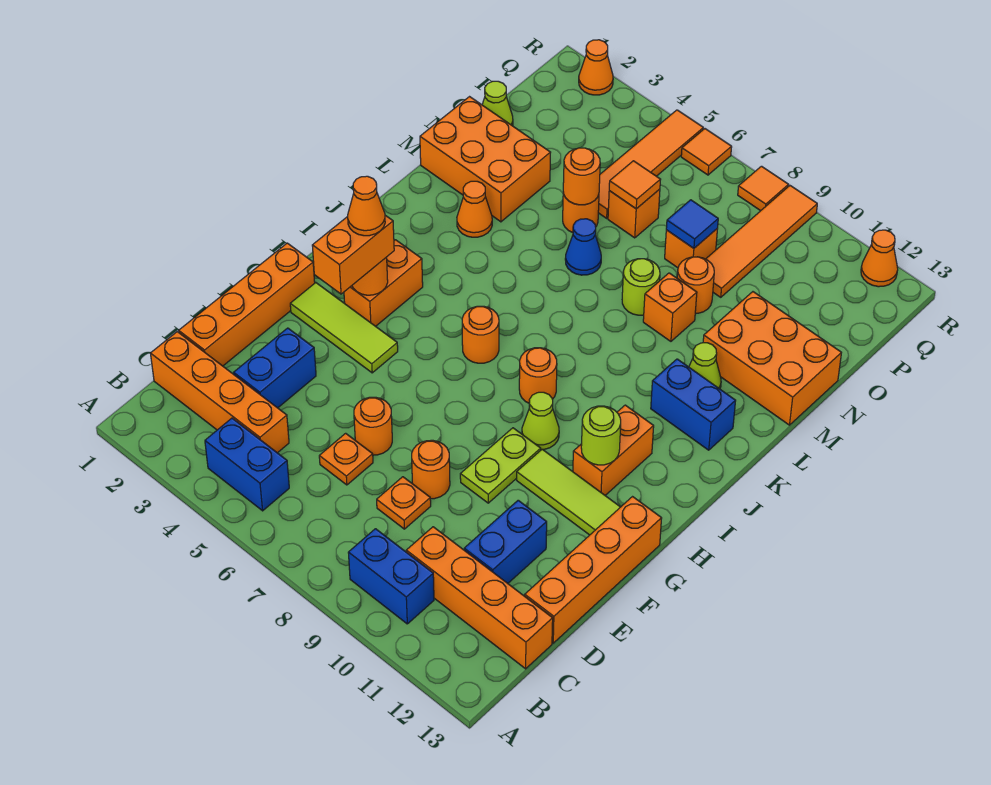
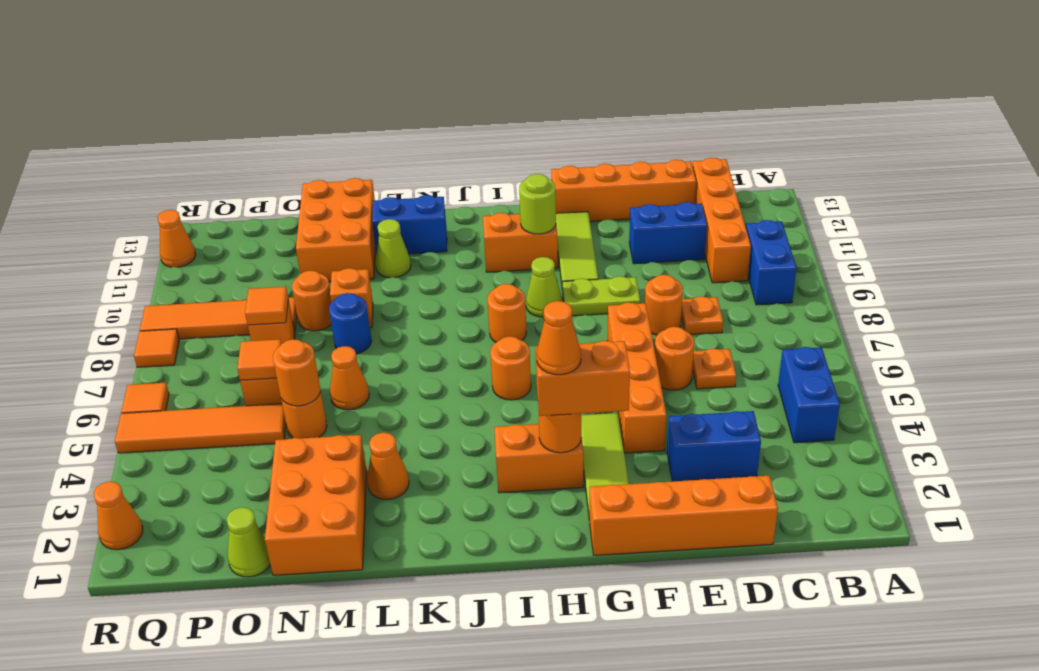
orange 1x4 brick [150,332,289,453] -> orange 1x4 brick moved to [608,302,666,453]
blue 1x2 brick [651,359,736,450] -> blue 1x2 brick turned to [372,195,447,254]
blue 1x1 cone [565,219,601,275] -> orange 1x1 cone [330,346,369,410]
lime 1x1 round brick [622,259,660,315] -> blue 1x1 round brick [329,293,371,354]
blue 1x1 tile [666,200,718,248] -> orange 1x1 tile [245,286,288,325]

